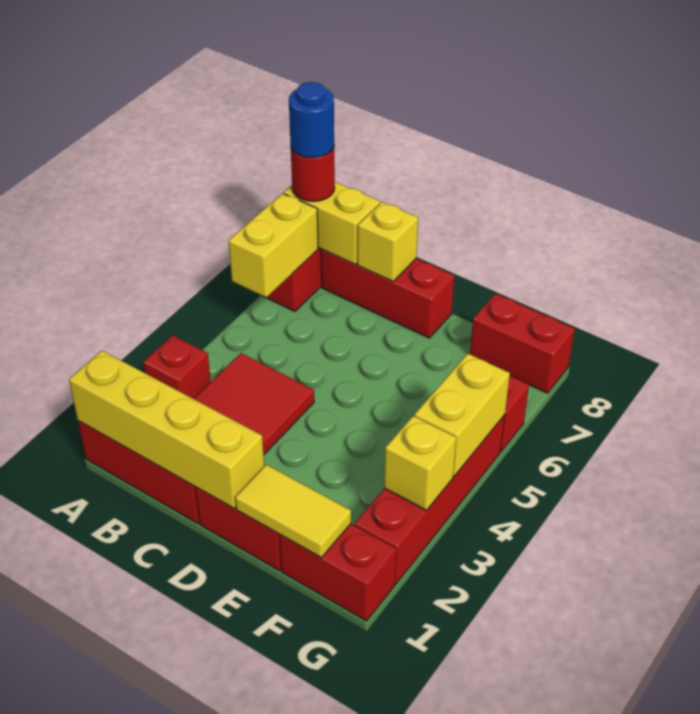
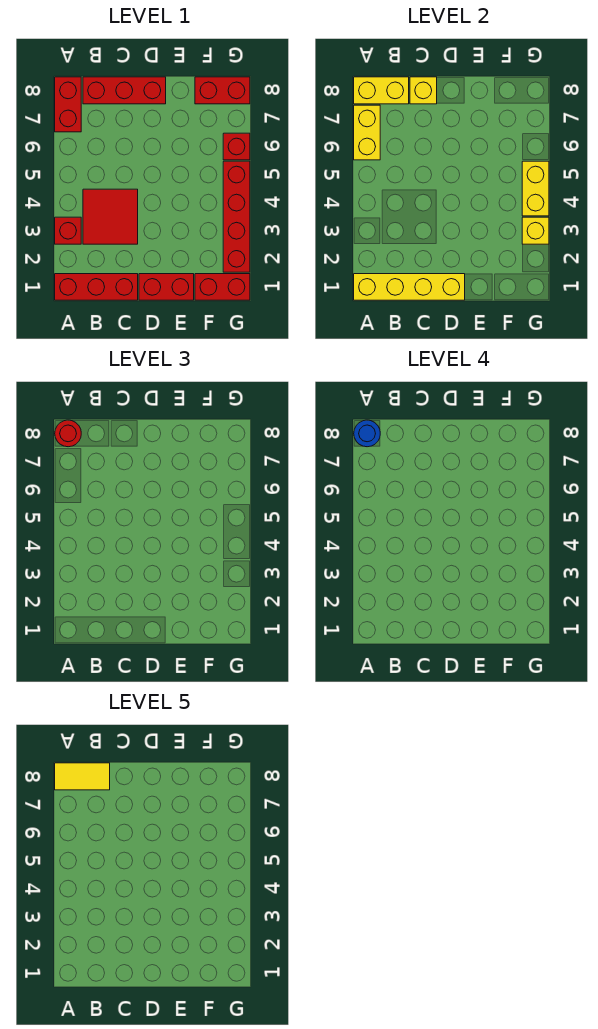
yellow 1x2 tile [235,465,351,558] -> yellow 1x2 tile moved to [55,763,110,790]

